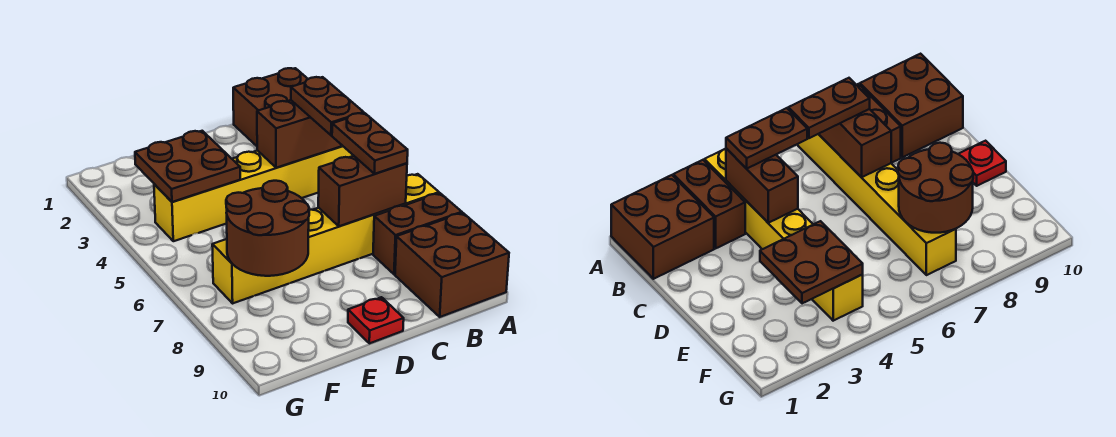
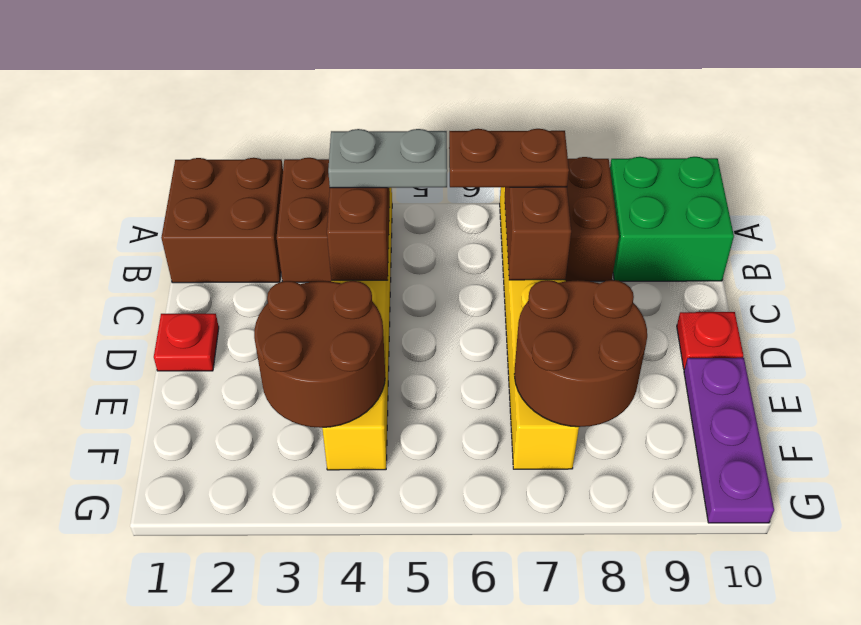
brown 2x2 brick [395,213,509,317] -> green 2x2 brick [610,157,734,281]
brown 1x2 plate [291,77,364,135] -> grey 1x2 plate [328,129,447,188]
none -> red 1x1 plate [154,314,219,371]
brown 2x2 plate [135,131,240,202] -> brown 2x2 round brick [254,281,385,428]
none -> purple 1x3 plate [684,358,774,523]

